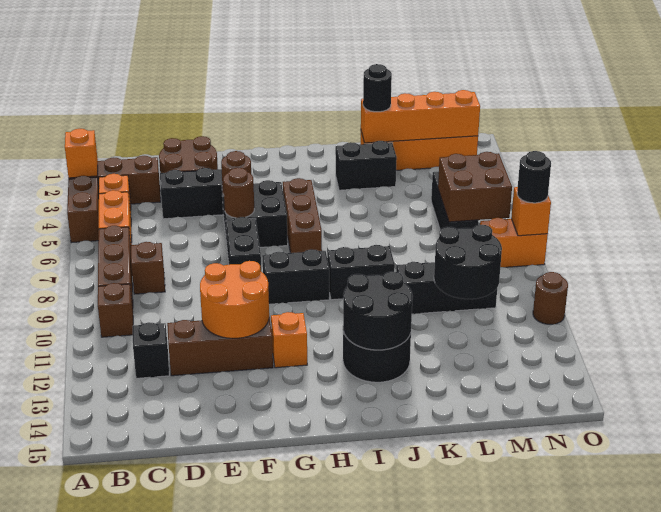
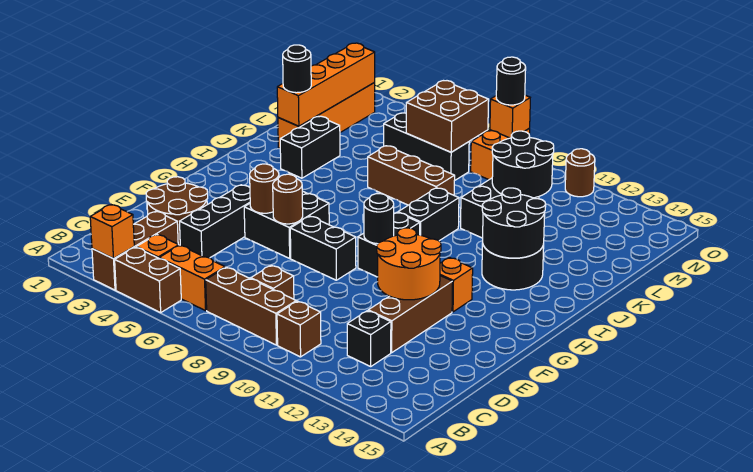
none -> black 1x1 round brick [364,194,394,244]
brown 1x3 brick [283,178,322,253] -> brown 1x3 brick moved to [368,146,455,205]

